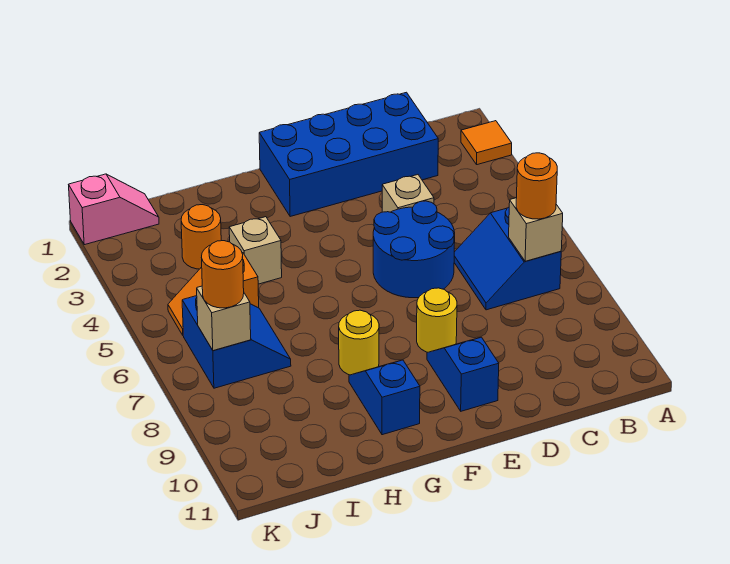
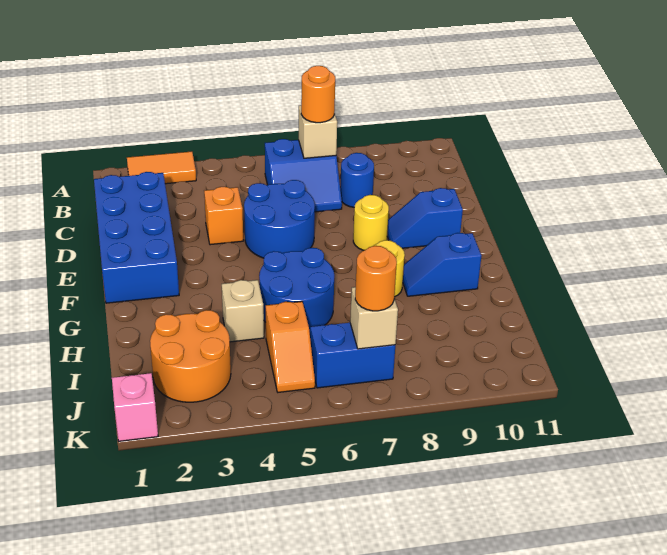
orange 1x1 tile [461,121,512,165] -> orange 1x2 tile [127,151,196,184]
none -> blue 1x1 round brick [340,153,374,207]
tan 1x1 brick [382,175,434,212] -> orange 1x1 brick [204,187,243,245]
none -> blue 2x2 round brick [259,248,334,327]
orange 1x1 round brick [181,205,221,269] -> orange 2x2 round brick [150,310,231,402]

